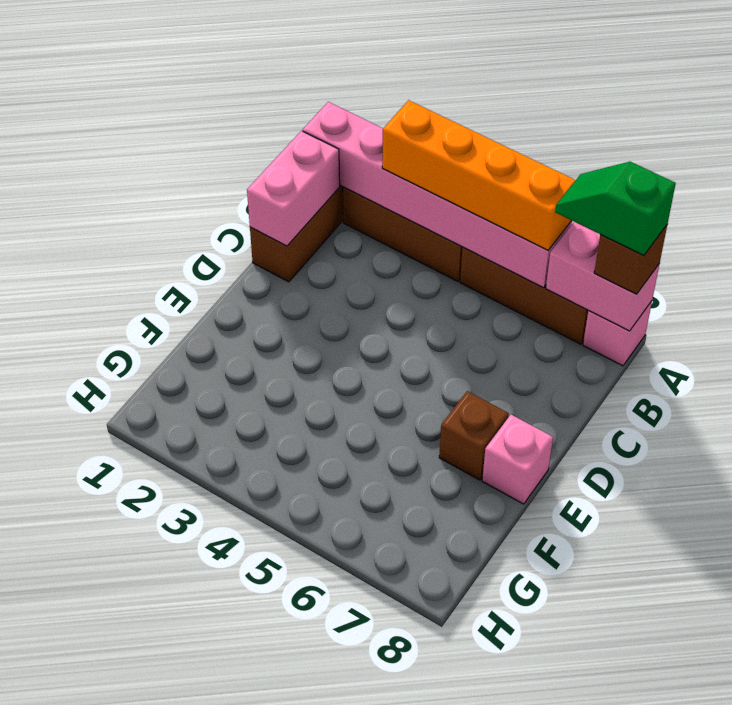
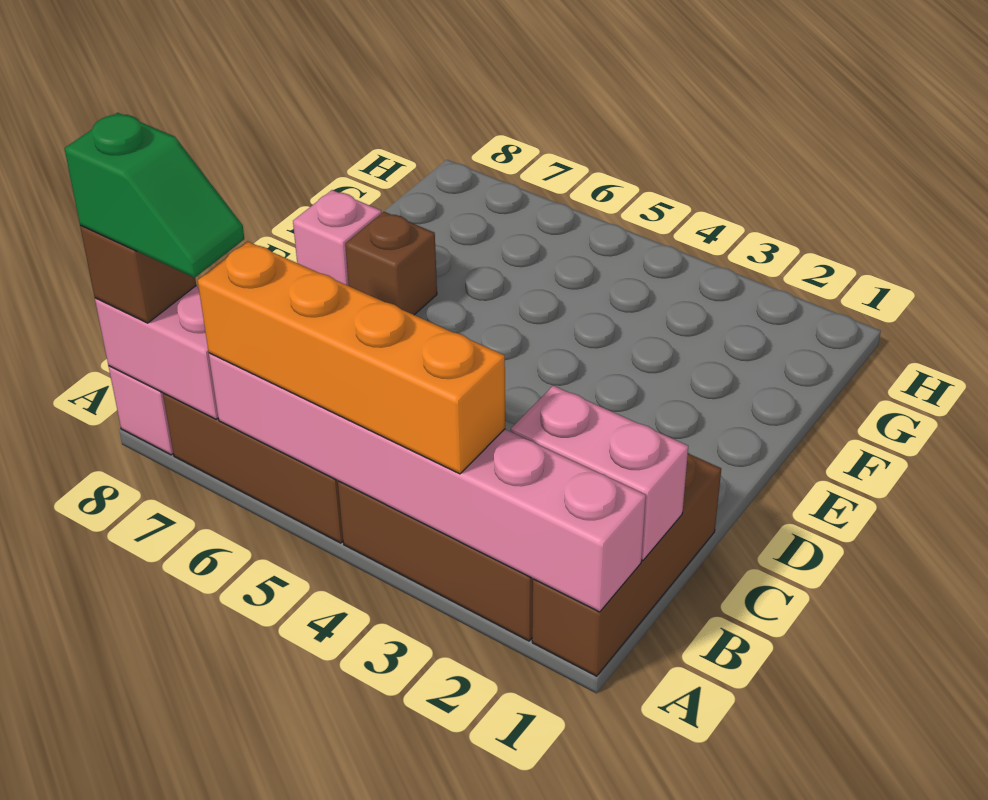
pink 1x2 brick [247,131,340,246] -> pink 1x2 brick turned to [511,386,688,560]

